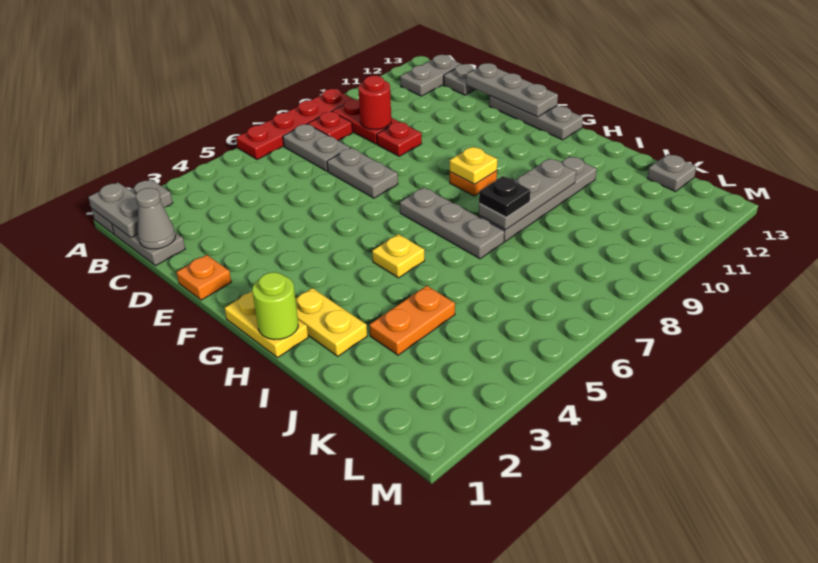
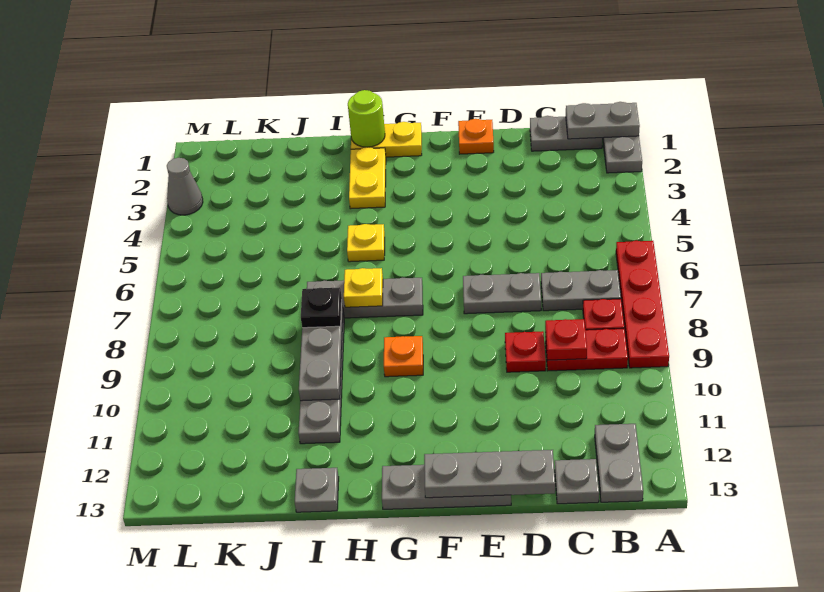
grey 1x1 cone [136,188,176,249] -> grey 1x1 cone moved to [167,158,203,215]
red 1x1 round brick [358,76,391,129] -> red 1x1 plate [545,319,587,360]
yellow 1x1 plate [450,147,497,184] -> yellow 1x1 plate moved to [344,268,383,307]
yellow 1x2 plate [295,288,367,356] -> yellow 1x2 plate turned to [349,147,386,209]
orange 1x2 plate [369,286,455,355] -> none
grey 1x1 plate [647,154,696,192] -> grey 1x1 plate moved to [295,468,339,512]

